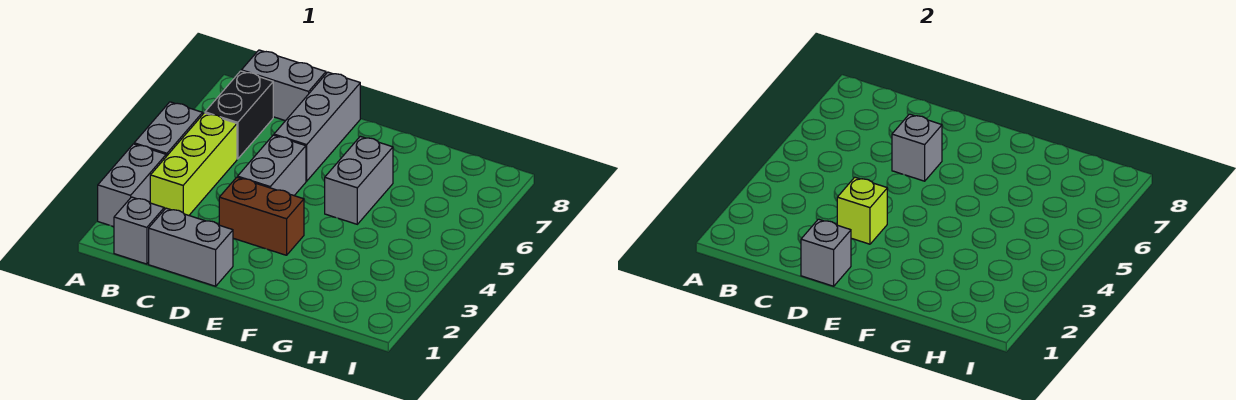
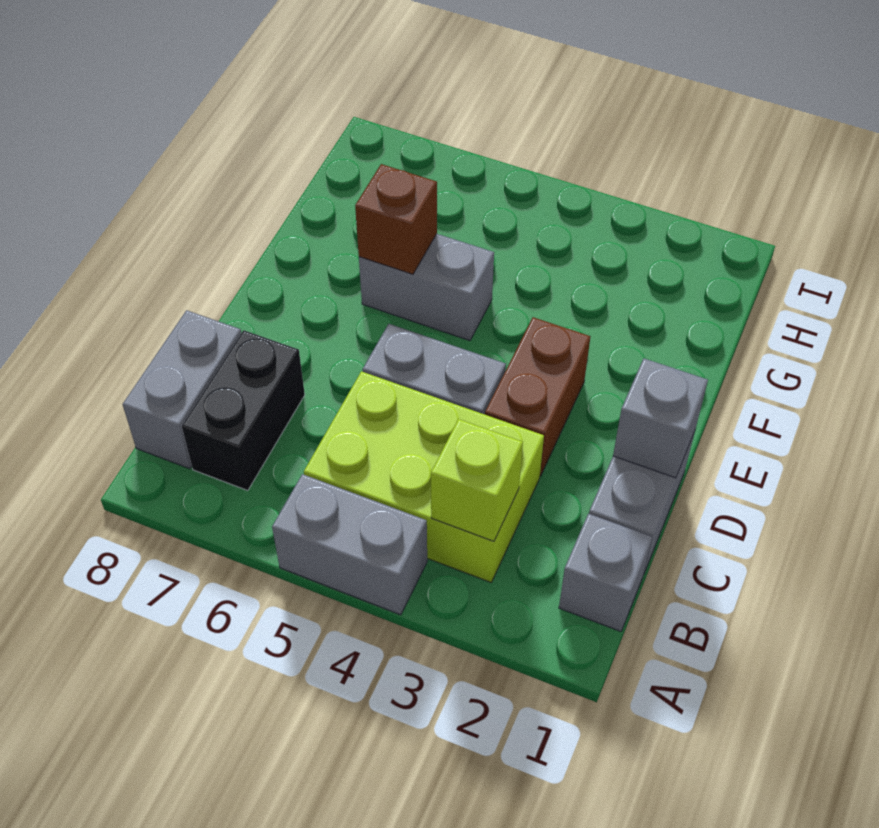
grey 1x2 brick [98,144,166,227] -> none
lime 1x3 brick [150,113,237,215] -> lime 2x3 brick [304,371,544,582]
black 1x2 brick [205,71,273,159] -> black 1x2 brick turned to [182,330,305,490]
lime 1x1 brick [837,177,887,244] -> lime 1x1 brick moved to [431,419,523,541]
grey 1x3 brick [274,72,360,181] -> none
grey 1x1 brick [892,114,942,181] -> none
none -> brown 1x1 brick [355,164,437,274]

